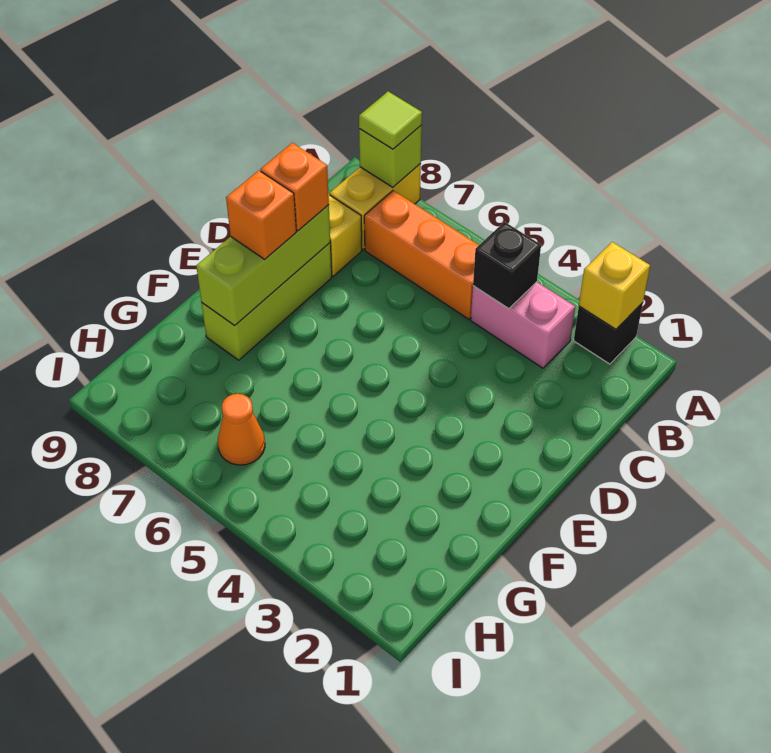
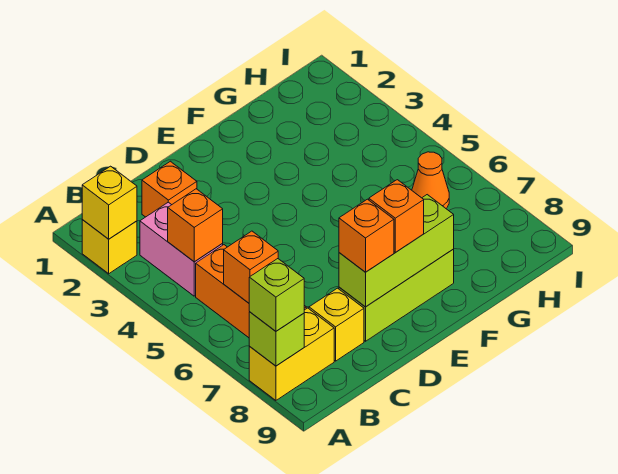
black 1x1 brick [574,303,643,364] -> yellow 1x1 brick [82,220,137,274]
lime 1x1 tile [359,92,422,149] -> lime 1x1 brick [249,259,304,331]
black 1x1 brick [473,222,541,309] -> orange 1x1 brick [168,189,223,262]
none -> orange 1x1 brick [224,231,278,303]
none -> orange 1x1 brick [142,161,197,217]

